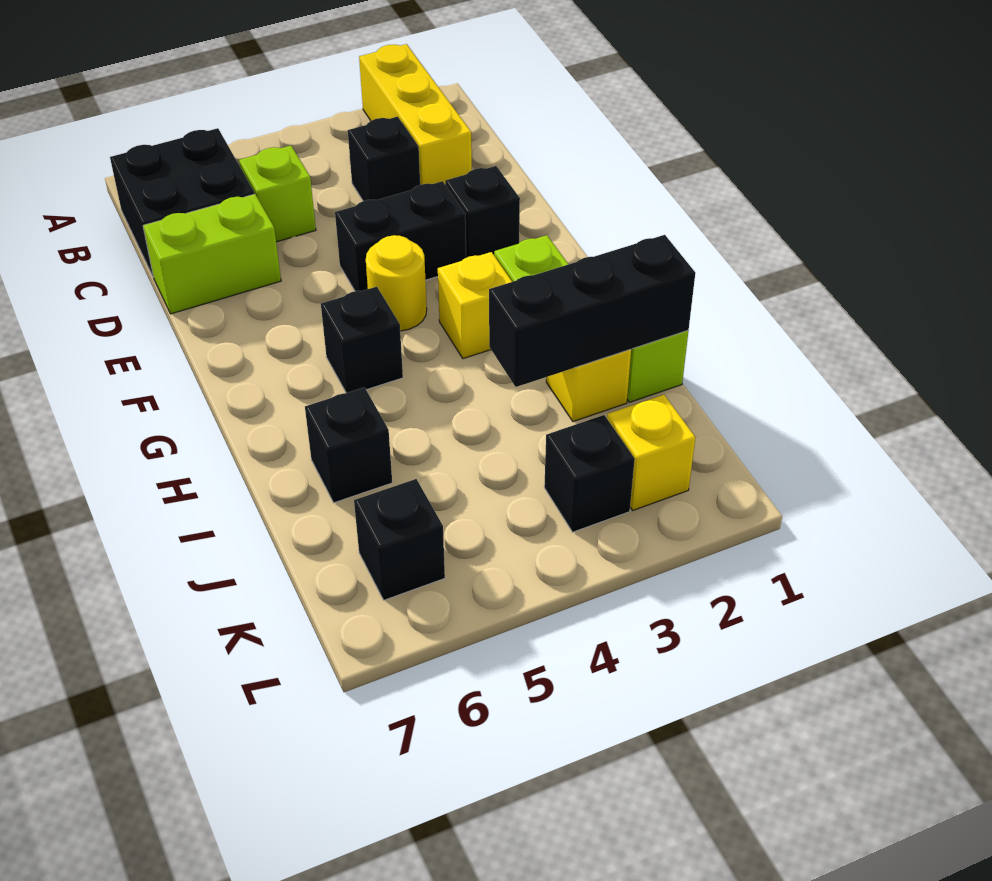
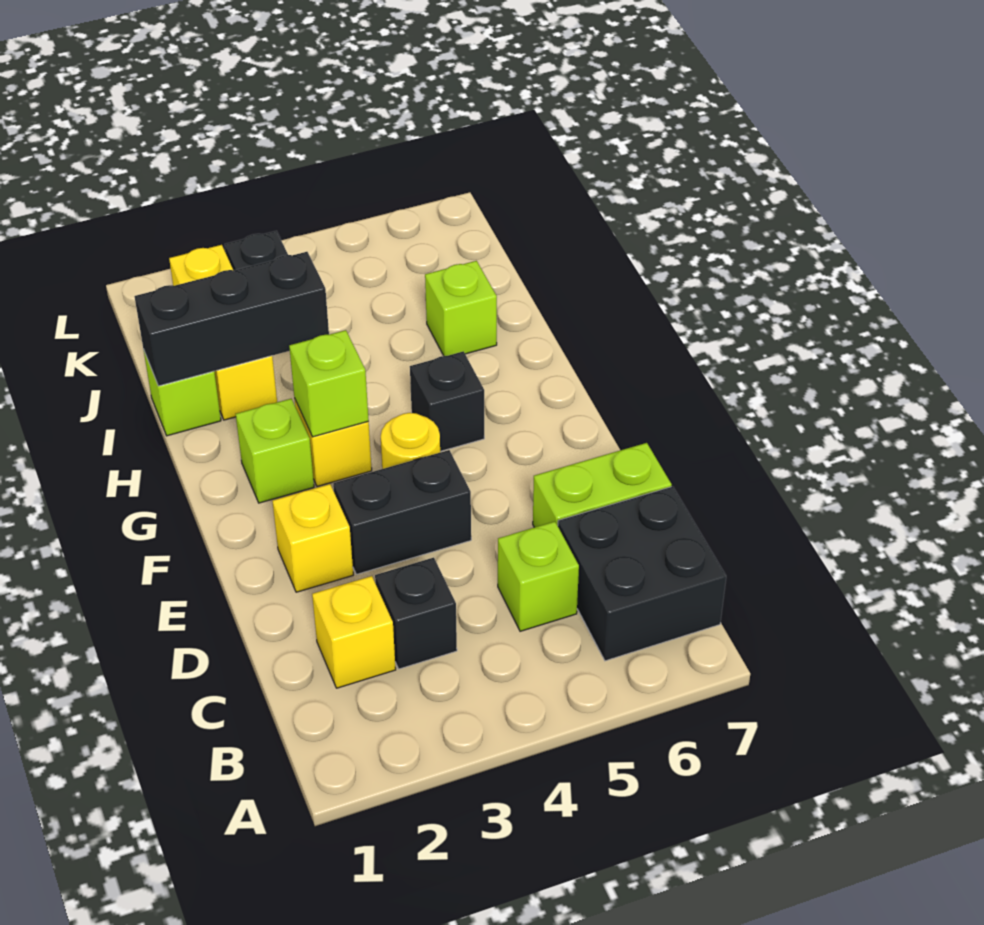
yellow 1x3 brick [359,44,472,185] -> yellow 1x1 brick [312,576,396,688]
black 1x1 brick [445,166,520,258] -> yellow 1x1 brick [272,484,353,592]
none -> lime 1x1 brick [289,330,369,437]
black 1x1 brick [305,387,392,503] -> lime 1x1 brick [425,261,497,356]
black 1x1 brick [354,479,445,600] -> none

